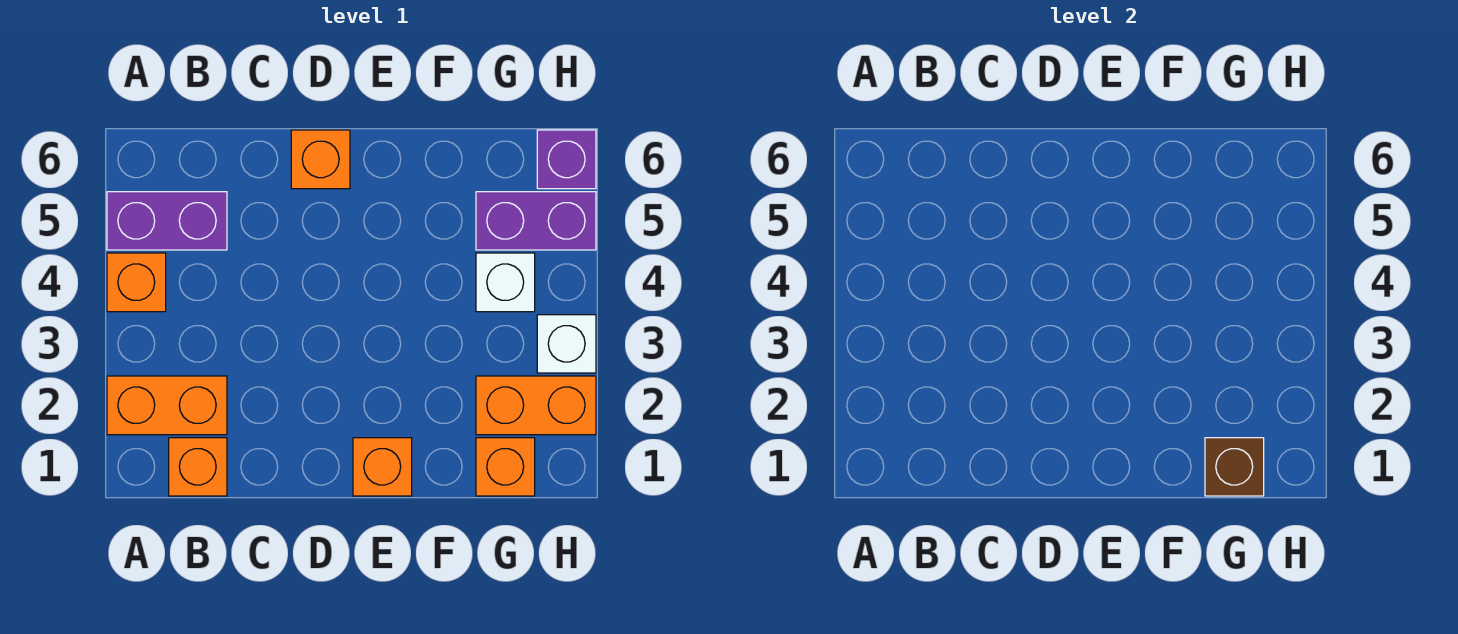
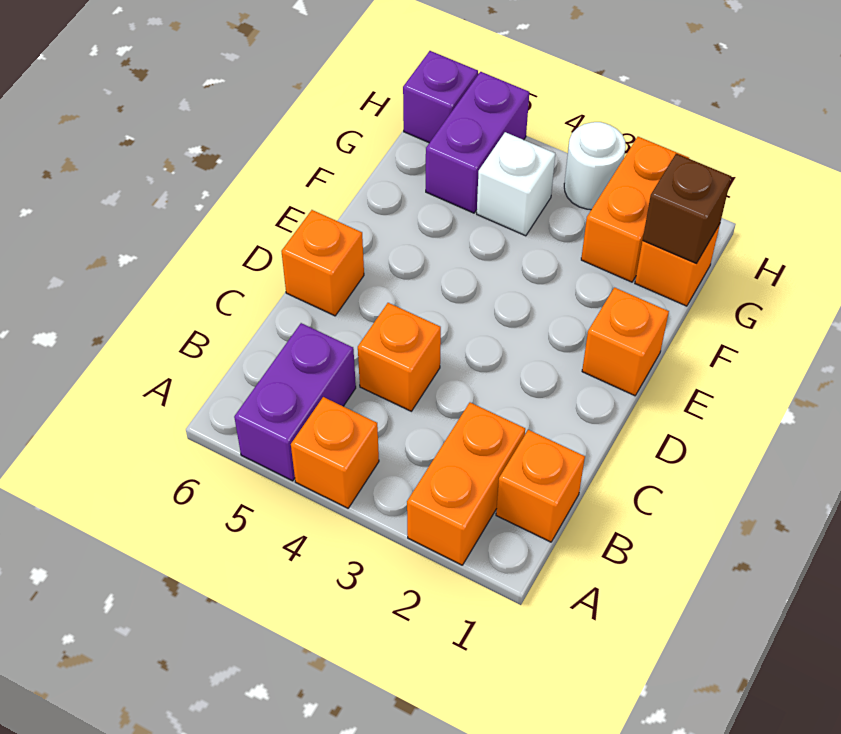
none -> orange 1x1 brick [358,303,441,411]
white 1x1 brick [537,315,596,373] -> white 1x1 round brick [564,122,626,210]

